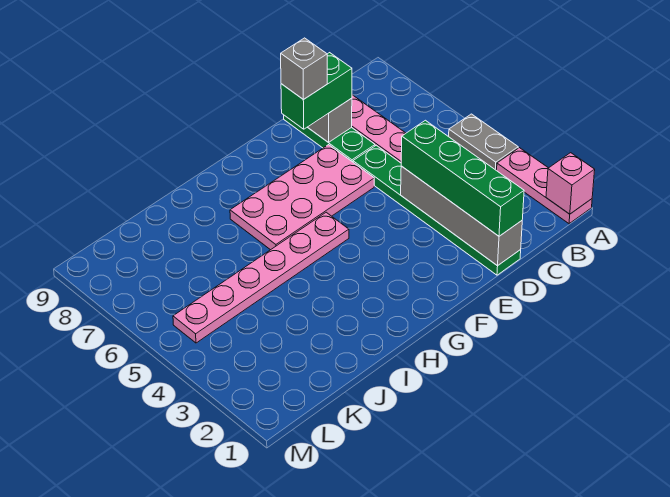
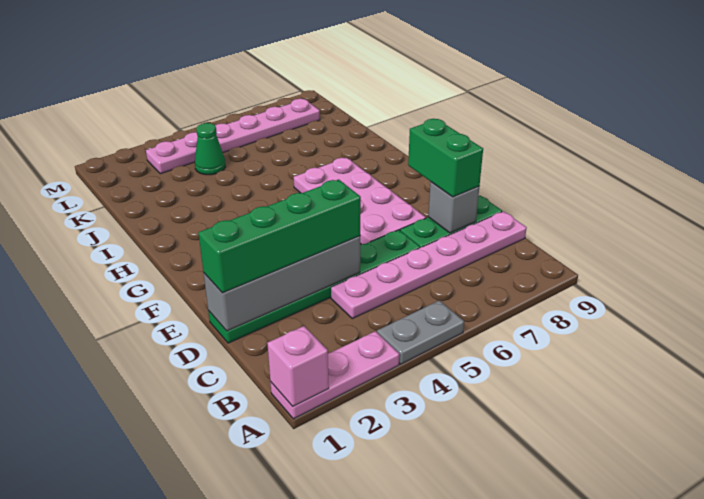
grey 1x1 brick [281,38,327,100] -> none
pink 1x6 plate [173,212,349,343] -> pink 1x6 plate turned to [146,99,320,174]
none -> green 1x1 cone [195,123,225,175]

